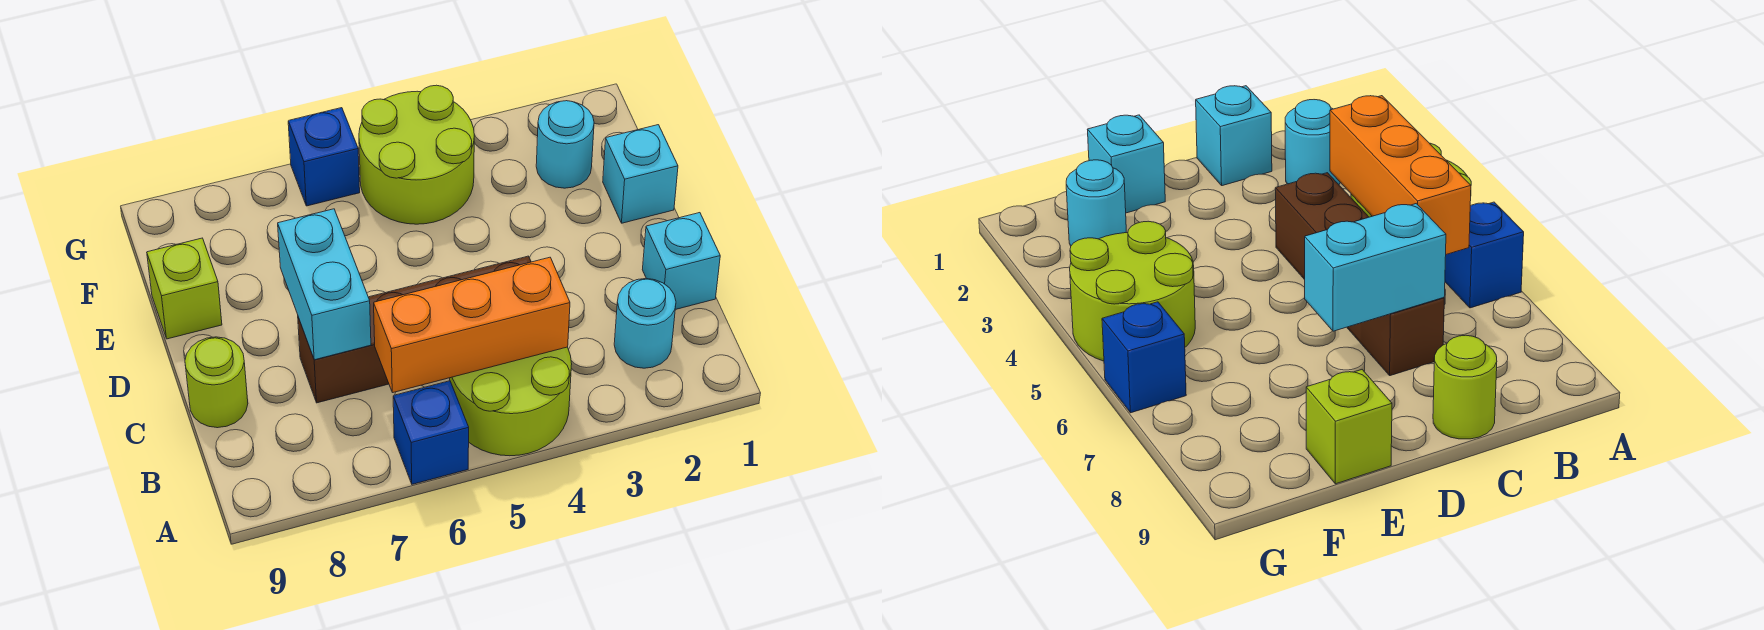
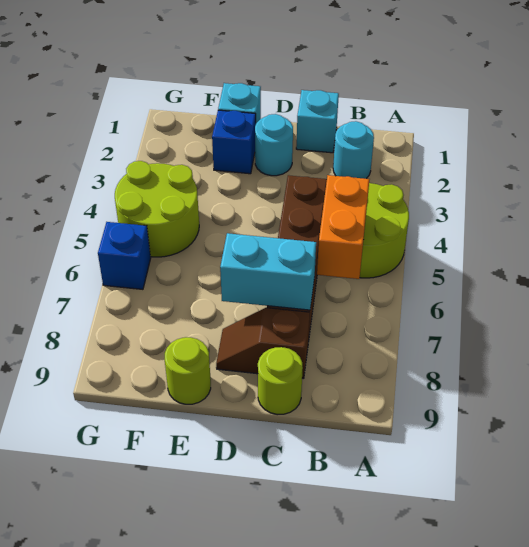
blue 1x1 brick [393,381,469,484] -> blue 1x1 brick moved to [212,110,256,174]
orange 1x3 brick [374,257,570,393] -> orange 1x2 brick [317,175,370,279]
none -> brown 1x2 slope [216,308,310,379]
lime 1x1 brick [147,238,222,339] -> lime 1x1 round brick [165,337,211,404]
cyan 1x1 round brick [536,101,594,188] -> cyan 1x1 round brick moved to [255,114,293,176]

